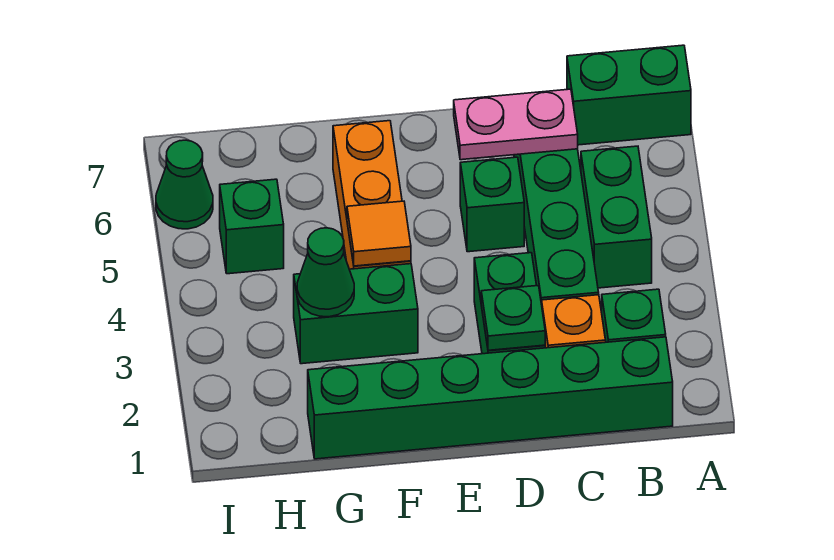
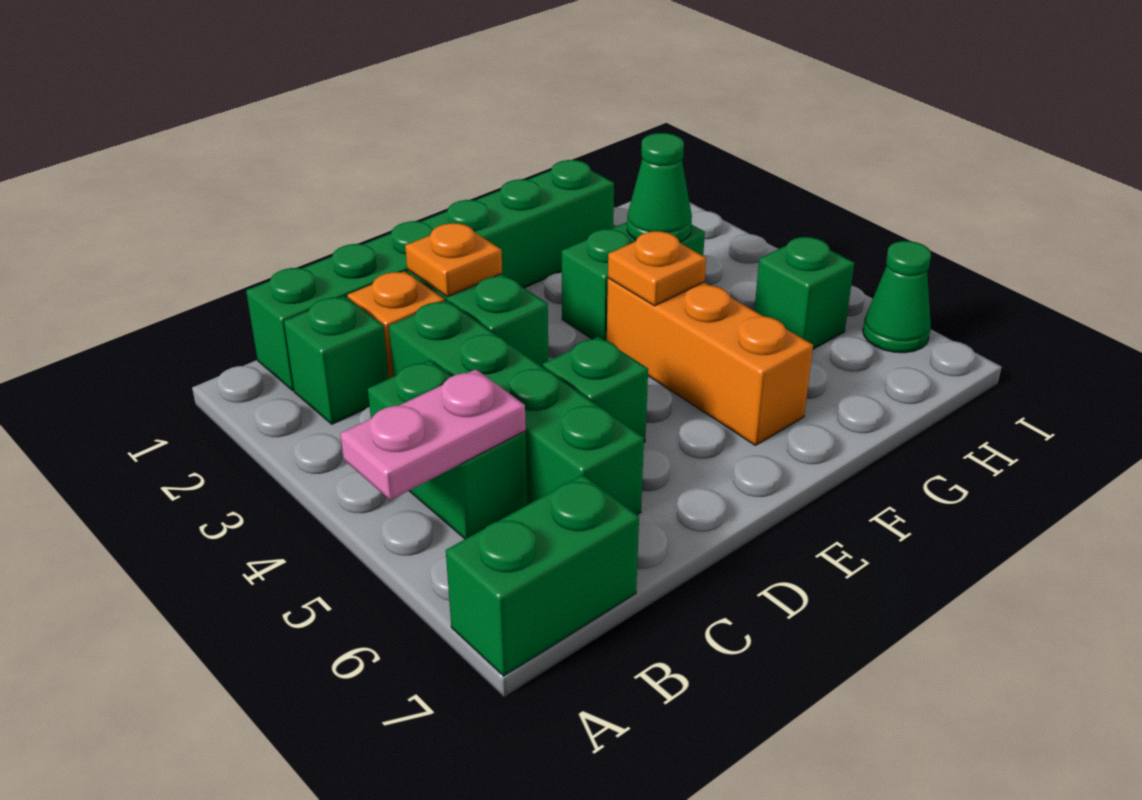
pink 1x2 plate [454,89,578,160] -> pink 1x2 plate moved to [340,369,526,500]
green 1x1 plate [481,286,545,350] -> orange 1x1 plate [405,223,502,297]
orange 1x1 tile [347,201,411,266] -> orange 1x1 plate [608,231,706,306]

